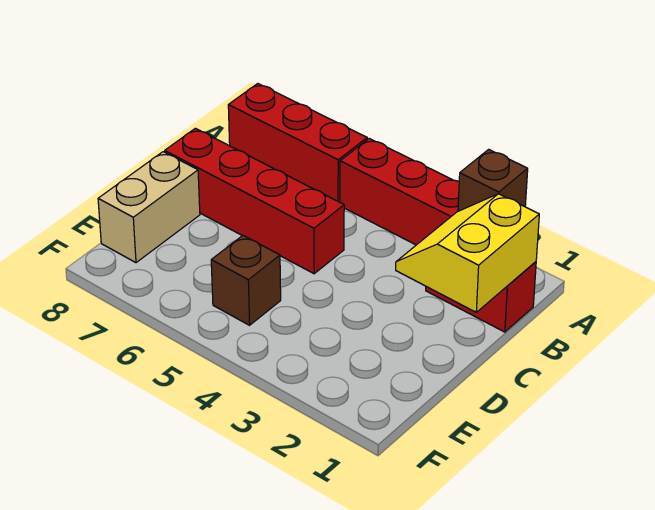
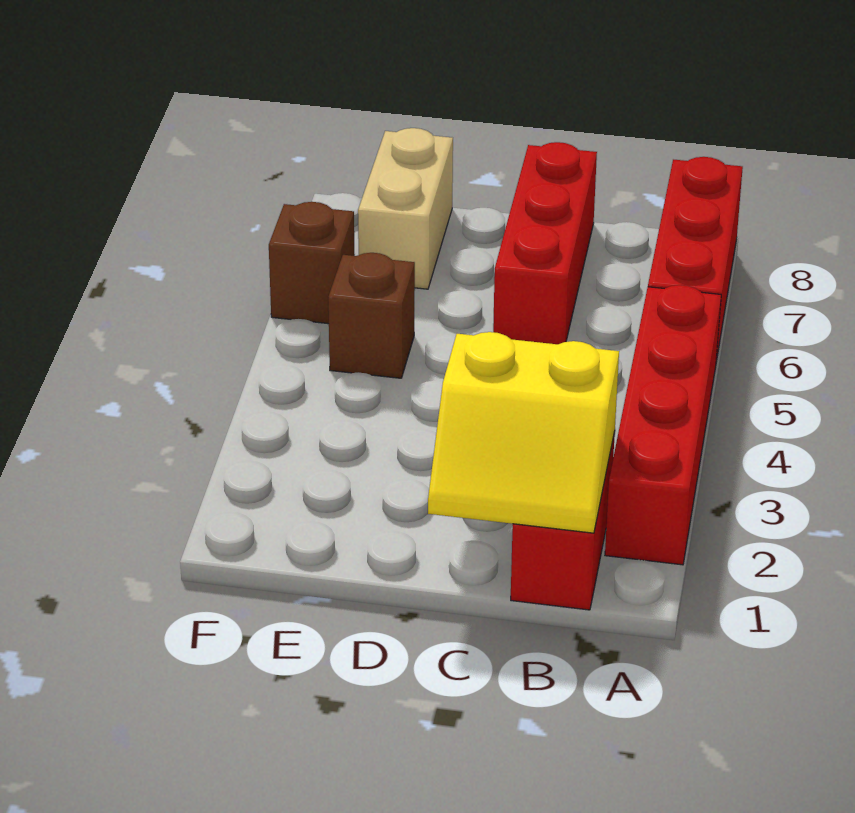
brown 1x1 brick [458,149,528,211] -> brown 1x1 brick moved to [269,202,355,324]
yellow 2x2 slope [396,194,539,312] -> yellow 2x2 slope turned to [428,332,619,533]
red 1x4 brick [165,128,344,274] -> red 1x3 brick [493,142,597,344]
tan 1x2 brick [98,152,200,263] -> tan 1x2 brick turned to [358,128,453,289]

